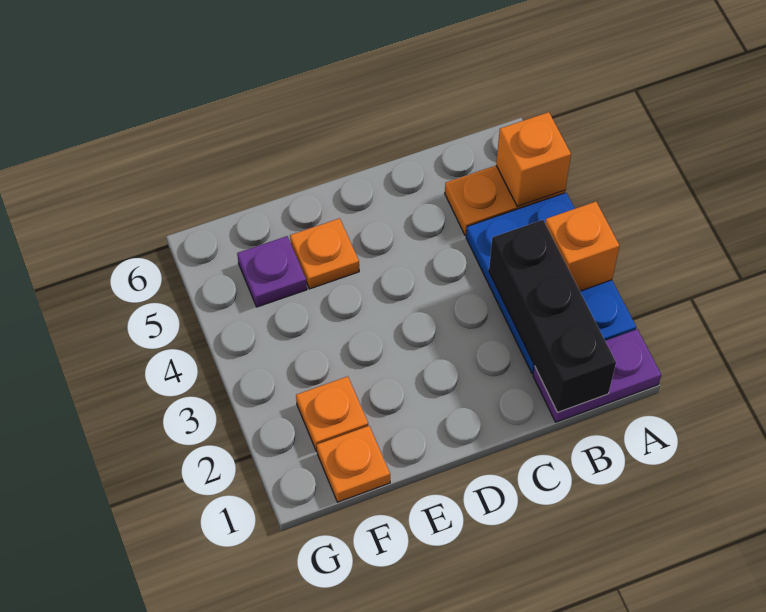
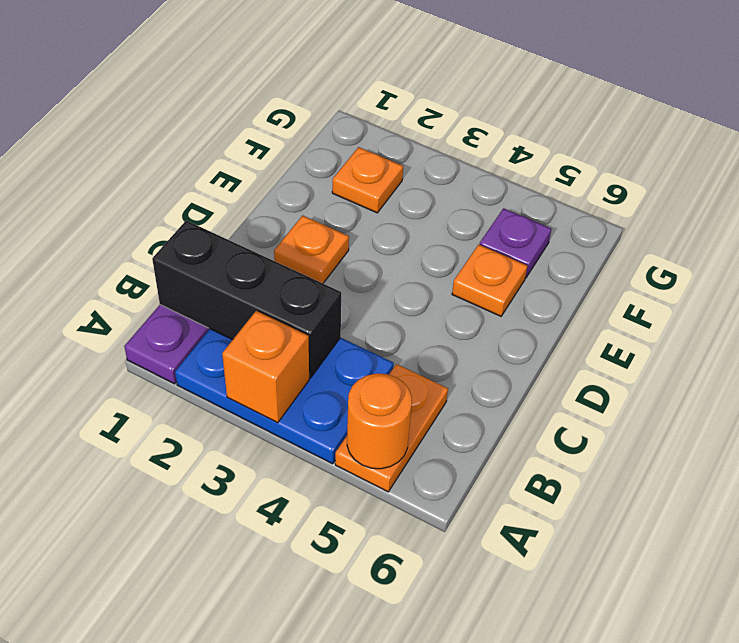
orange 1x1 brick [496,112,571,207] -> orange 1x1 round brick [347,373,412,469]
orange 1x1 plate [317,426,390,502] -> orange 1x1 plate moved to [274,216,349,283]

